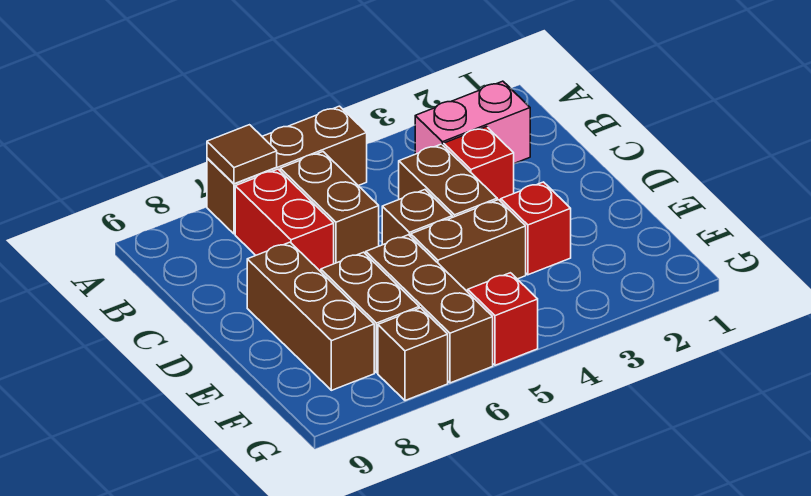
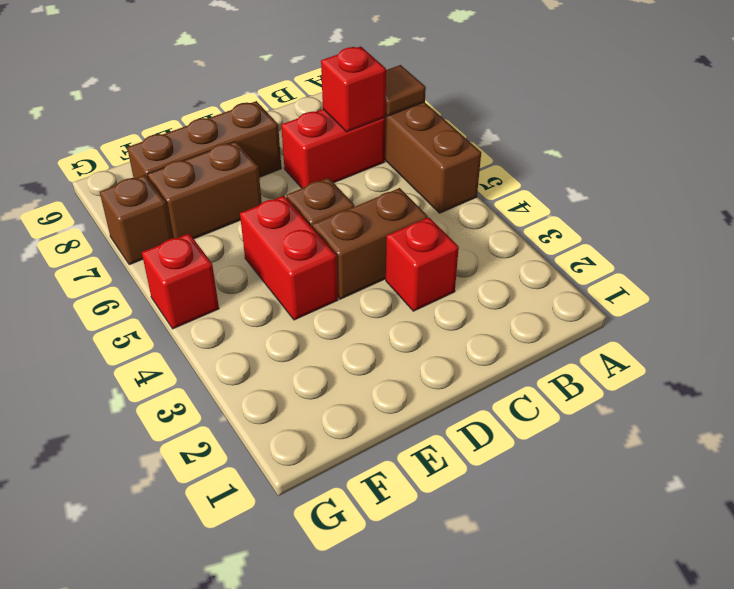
pink 1x2 brick [415,81,530,163] -> none
brown 1x2 brick [280,152,379,264] -> none
red 1x1 brick [501,182,571,275] -> red 1x1 brick moved to [321,47,386,132]
brown 1x2 brick [411,200,526,292] -> red 1x2 brick [240,196,338,320]
brown 1x3 brick [366,235,493,383] -> none

